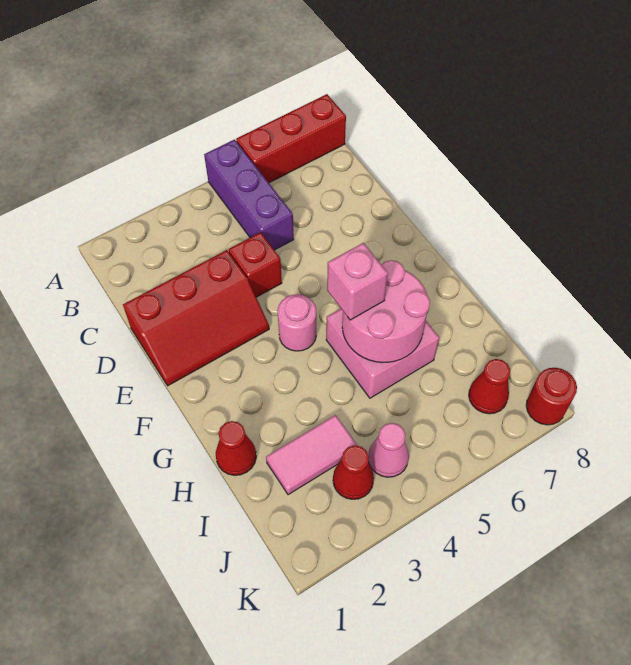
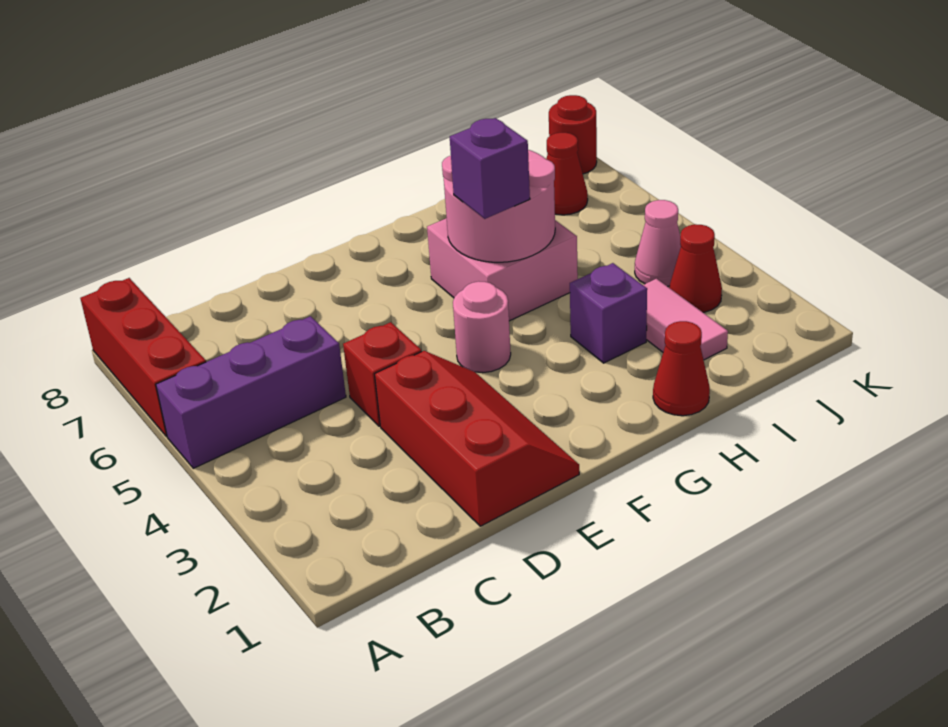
pink 1x1 brick [327,243,388,320] -> purple 1x1 brick [450,118,530,219]
none -> purple 1x1 brick [570,263,647,363]

